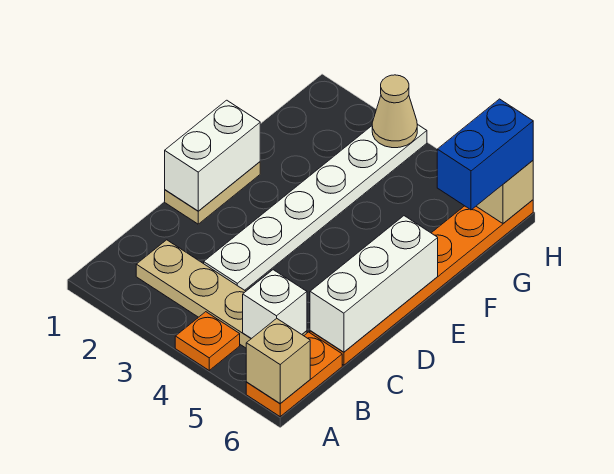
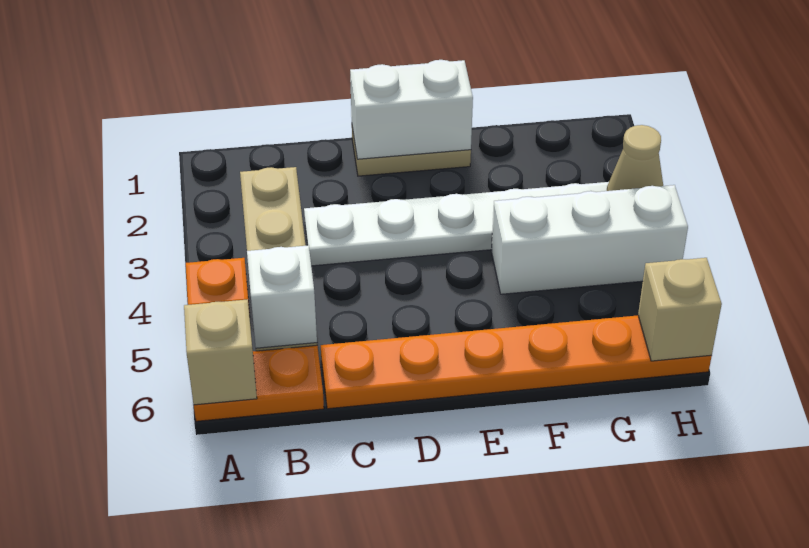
white 1x3 brick [310,216,438,352] -> white 1x3 brick moved to [491,185,688,294]
blue 1x2 brick [437,99,533,210] -> none

